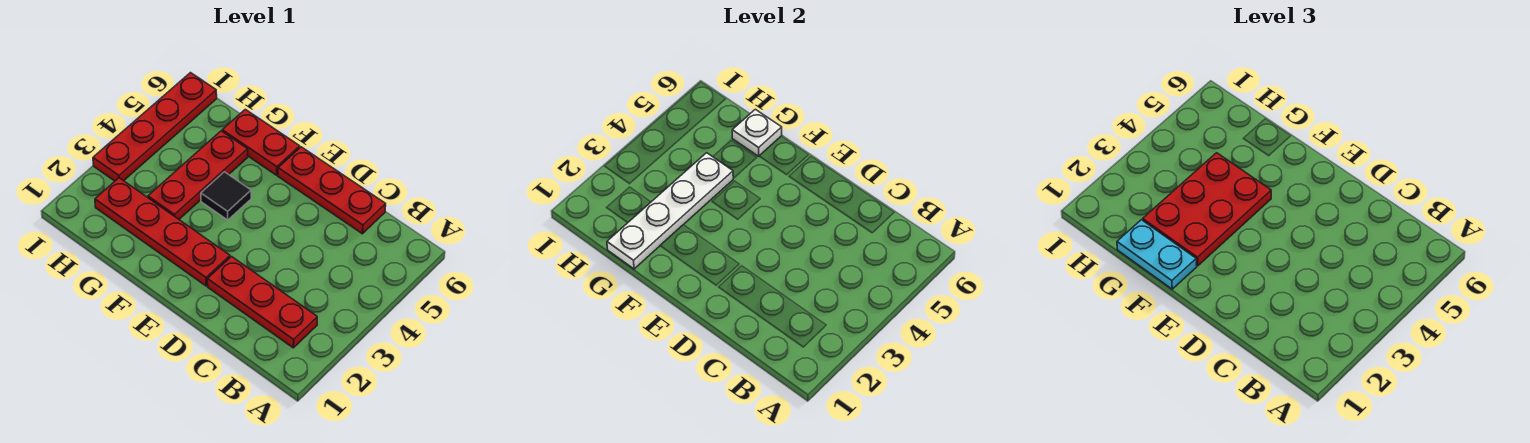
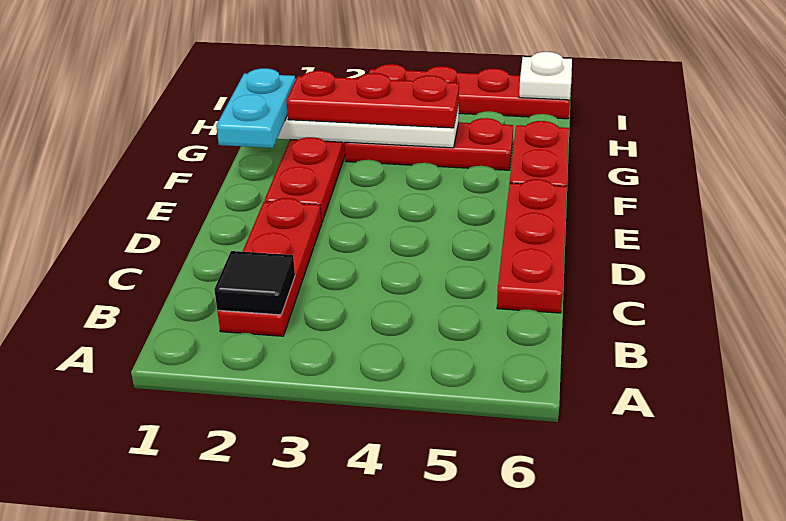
red 2x3 plate [1143,153,1271,266] -> red 1x3 plate [286,71,459,128]
black 1x1 tile [201,172,251,220] -> black 1x1 tile moved to [214,251,295,315]
white 1x1 plate [732,109,782,156] -> white 1x1 plate moved to [519,52,572,100]

